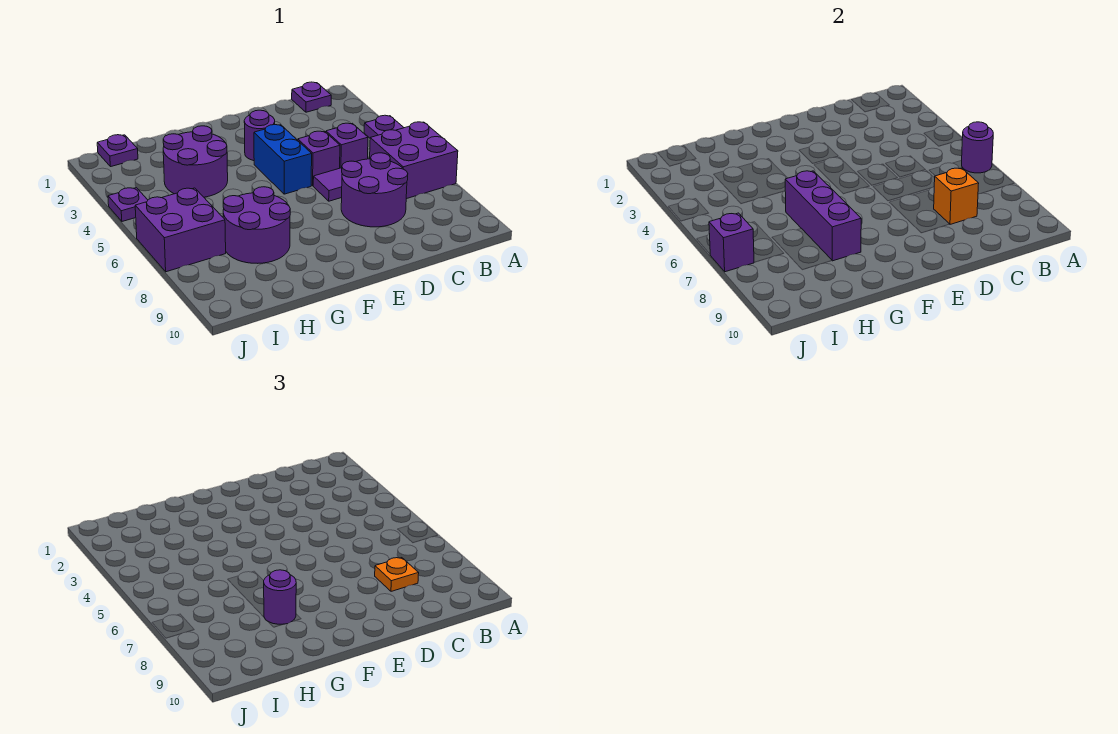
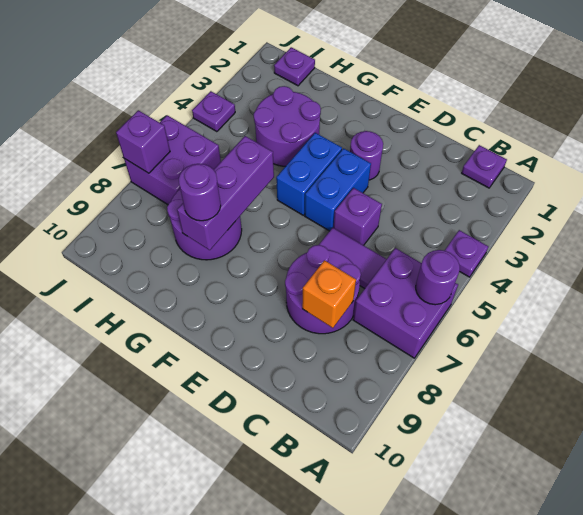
purple 1x1 brick [326,123,368,168] -> none
orange 1x1 plate [375,558,419,591] -> none
none -> blue 1x2 brick [276,133,342,215]

